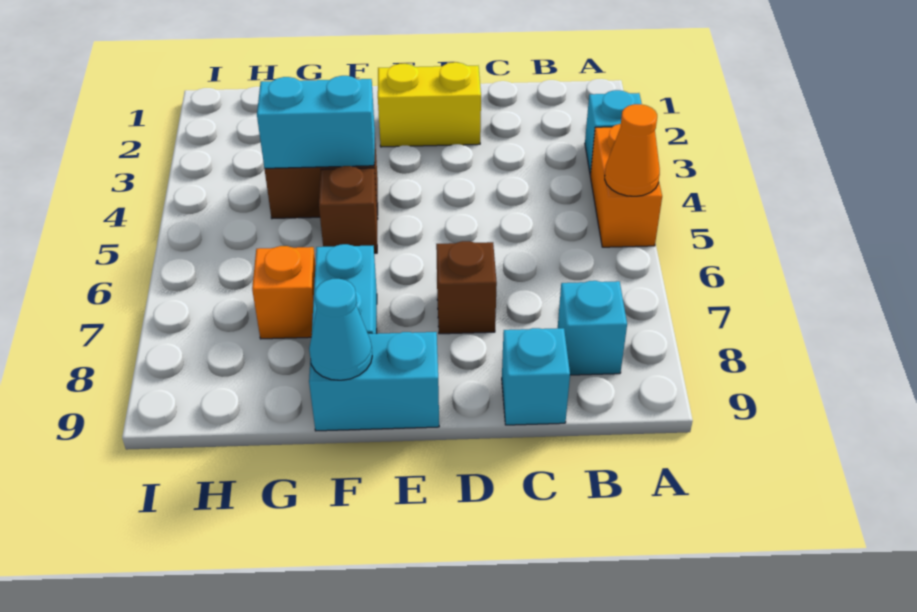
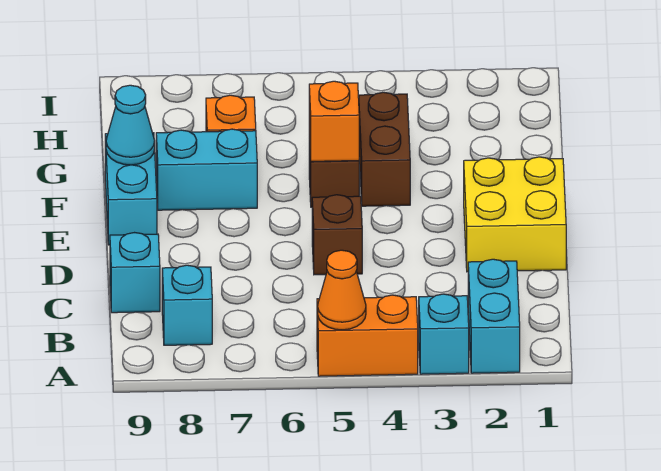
yellow 1x2 brick [378,62,481,147] -> yellow 2x2 brick [464,157,566,272]
brown 1x1 brick [436,241,497,334] -> brown 1x1 brick moved to [312,195,362,275]
cyan 1x2 brick [257,76,375,168] -> cyan 1x2 brick moved to [468,259,520,373]
none -> orange 1x1 brick [309,81,359,161]

